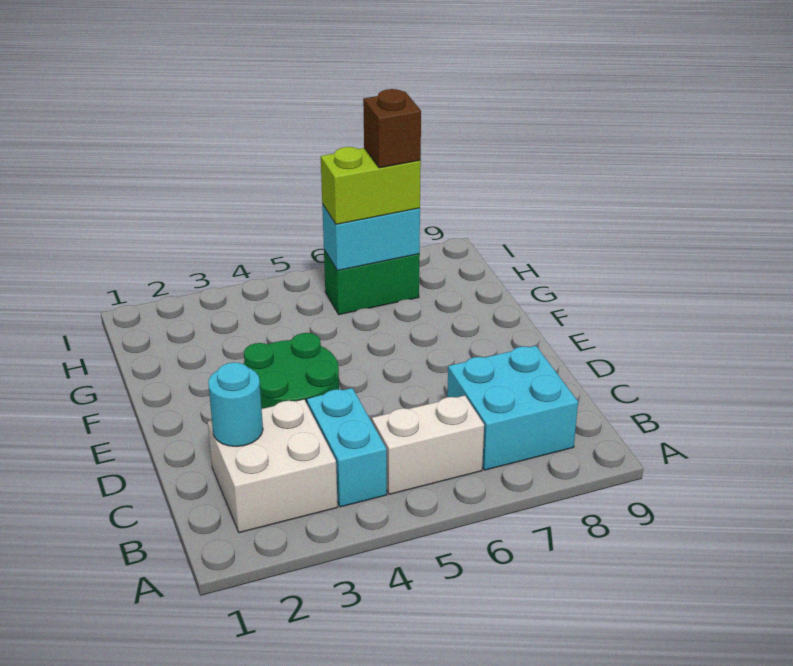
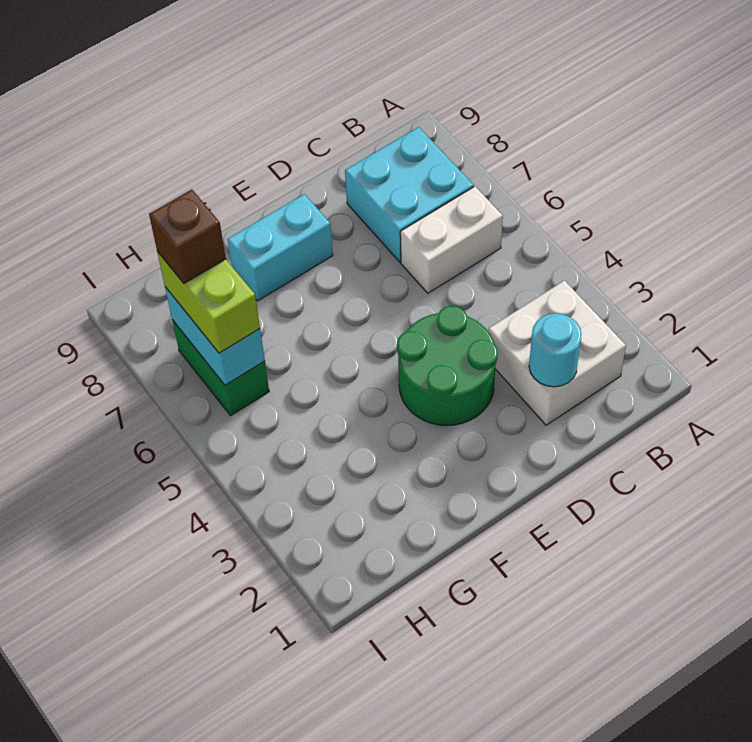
cyan 1x2 brick [307,388,387,507] -> cyan 1x2 brick moved to [227,194,333,301]
white 1x2 brick [372,396,484,494] -> white 1x2 brick turned to [400,186,503,293]

